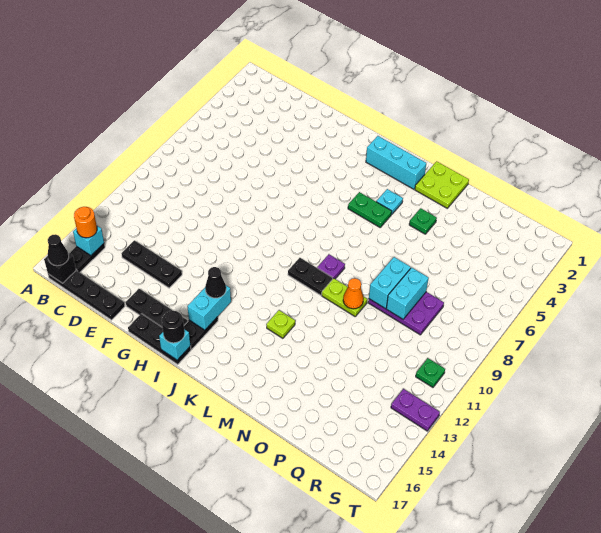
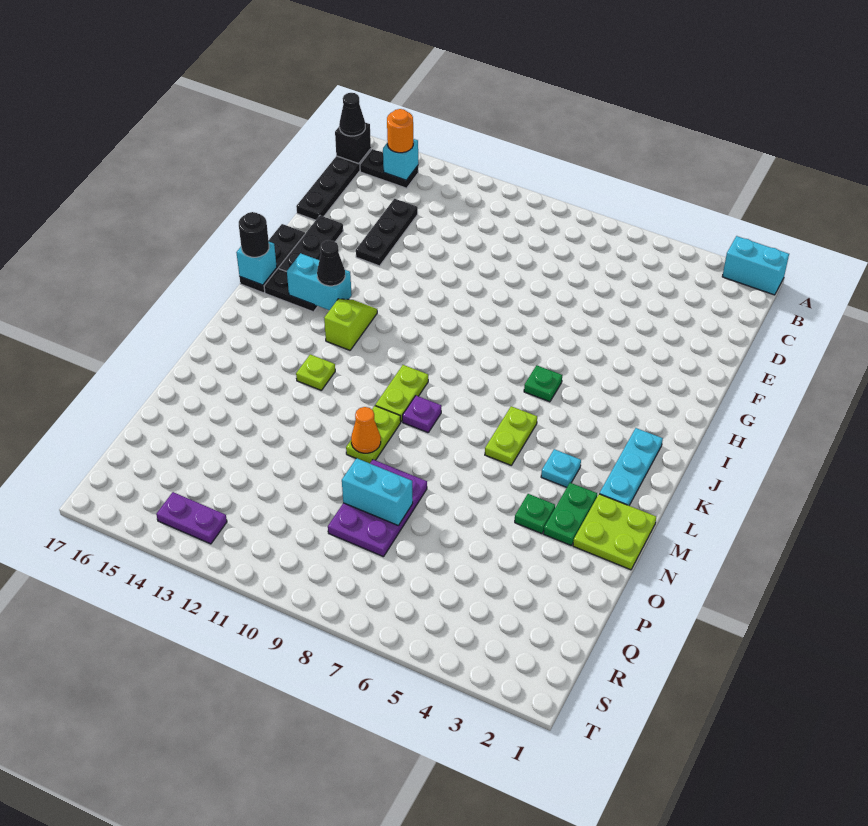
none -> lime 1x2 slope [324,299,377,350]
cyan 1x3 brick [366,136,426,189] -> cyan 1x3 plate [599,428,663,506]
green 1x2 plate [348,192,392,227] -> green 1x2 plate moved to [544,483,597,546]
none -> lime 1x2 plate [485,406,537,465]
black 1x2 plate [288,258,333,295] -> lime 1x2 plate [375,365,428,422]
cyan 1x2 brick [369,257,411,309] -> cyan 1x2 brick moved to [722,236,789,295]
green 1x1 plate [416,358,445,387] -> green 1x1 plate moved to [524,365,562,402]
purple 1x2 plate [391,389,440,431] -> purple 1x2 plate turned to [156,492,227,544]

